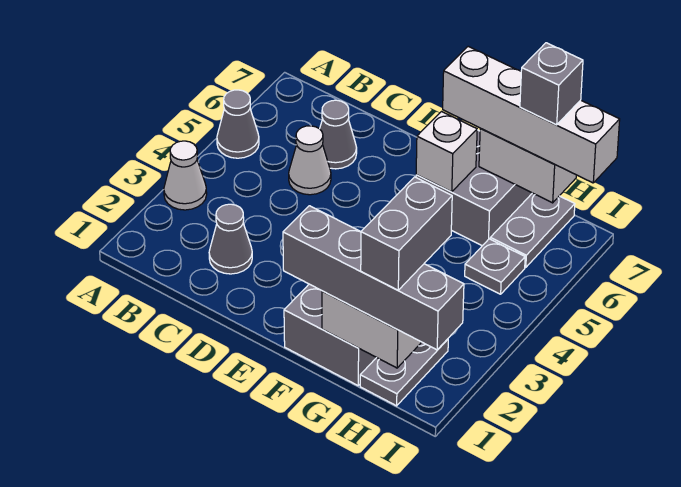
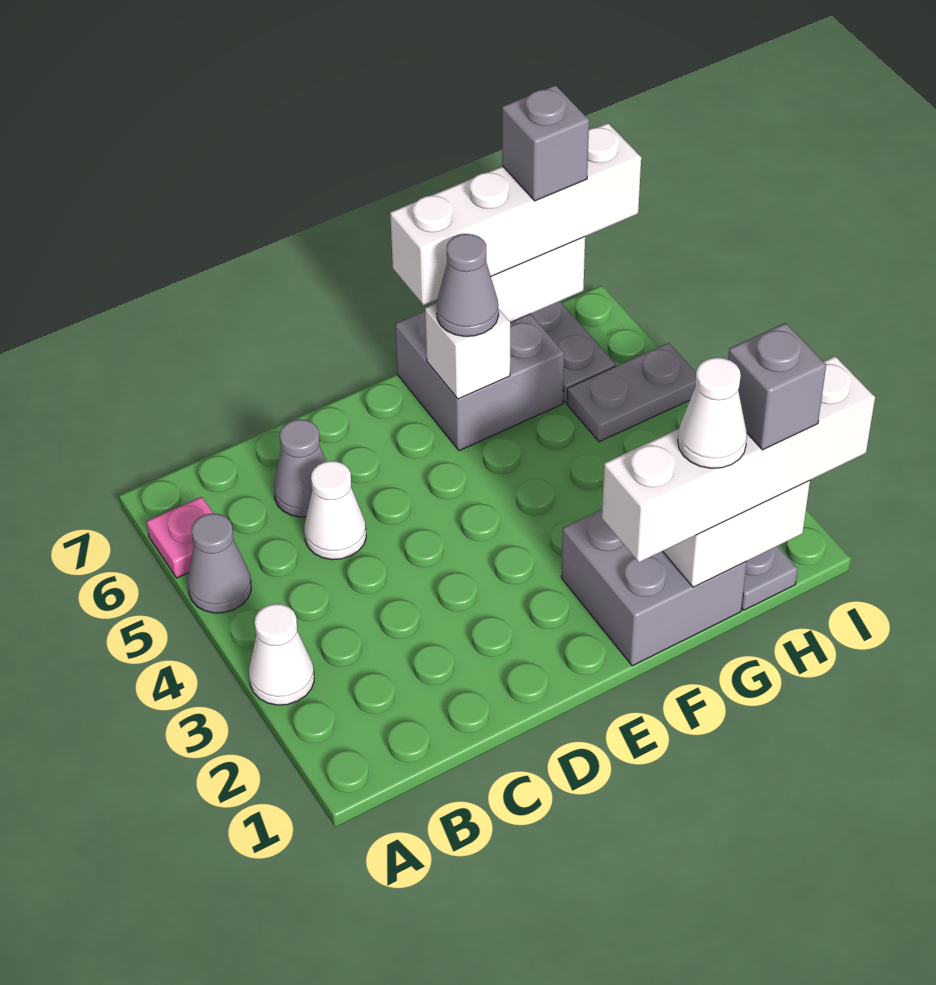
none -> pink 1x1 plate [146,497,213,578]
grey 1x1 cone [209,204,252,274] -> grey 1x1 cone moved to [436,234,499,336]
grey 1x4 brick [283,206,464,350] -> white 1x4 brick [602,356,875,562]
none -> white 1x1 cone [678,358,747,468]
grey 1x2 brick [361,177,452,290] -> grey 1x1 brick [728,323,826,450]
grey 1x1 plate [465,239,525,294] -> grey 1x2 plate [567,343,696,442]

